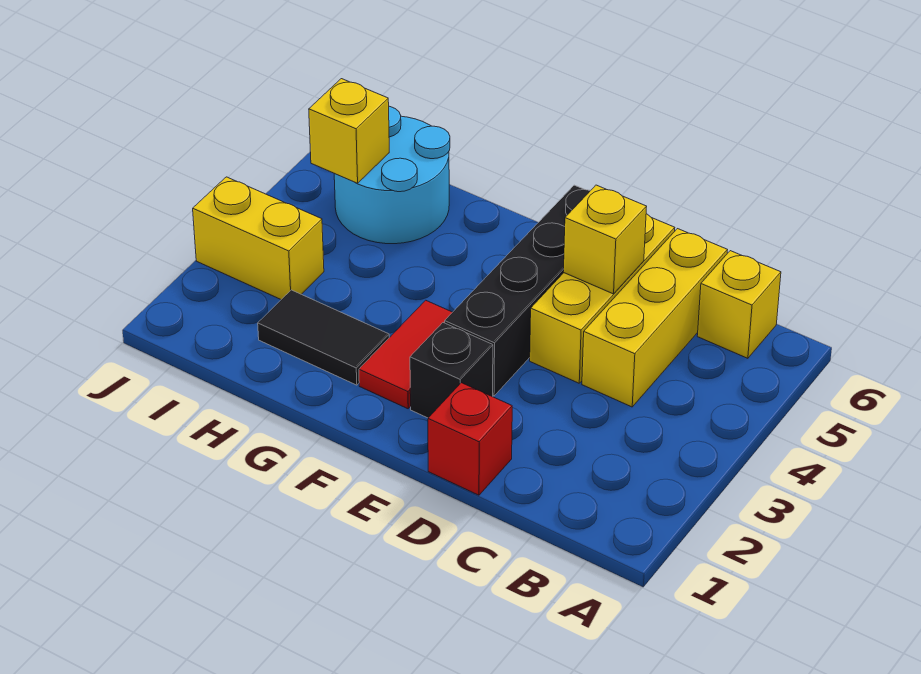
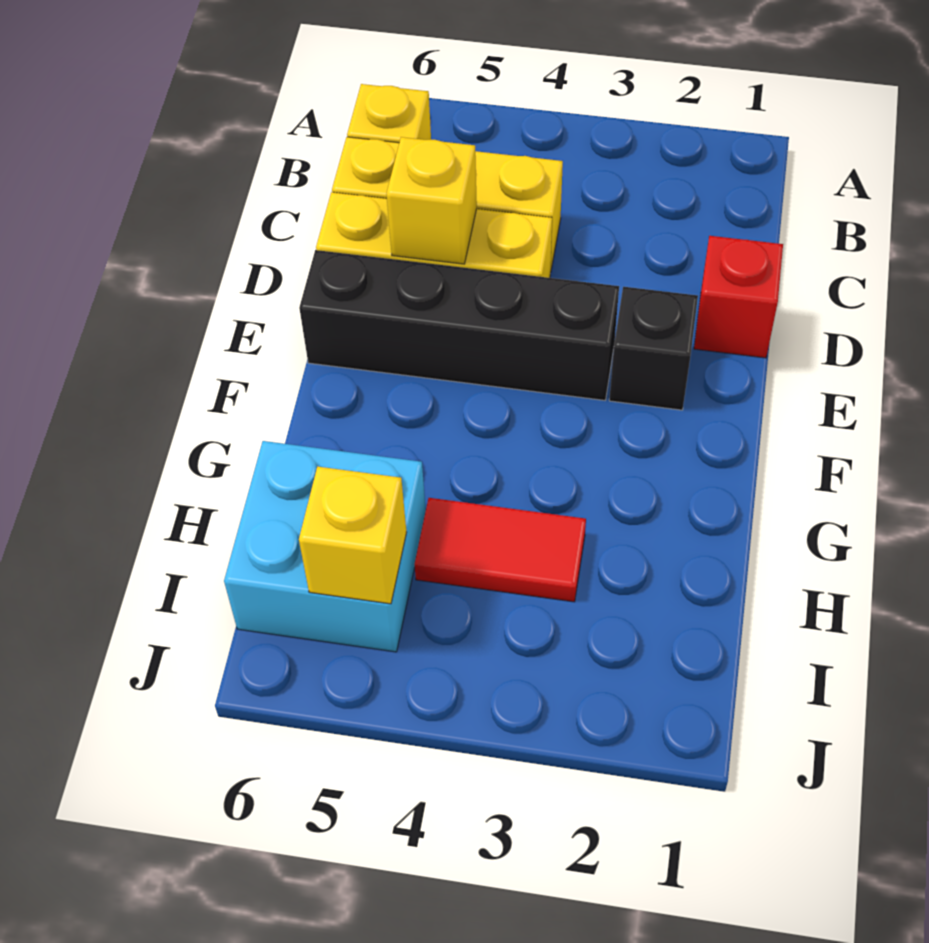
red 1x2 tile [359,300,452,409] -> red 1x2 tile moved to [415,498,586,602]
black 1x2 tile [258,290,389,385] -> none
cyan 2x2 round brick [334,106,450,244] -> cyan 2x2 brick [224,441,426,652]
yellow 1x2 brick [193,177,324,299] -> none

